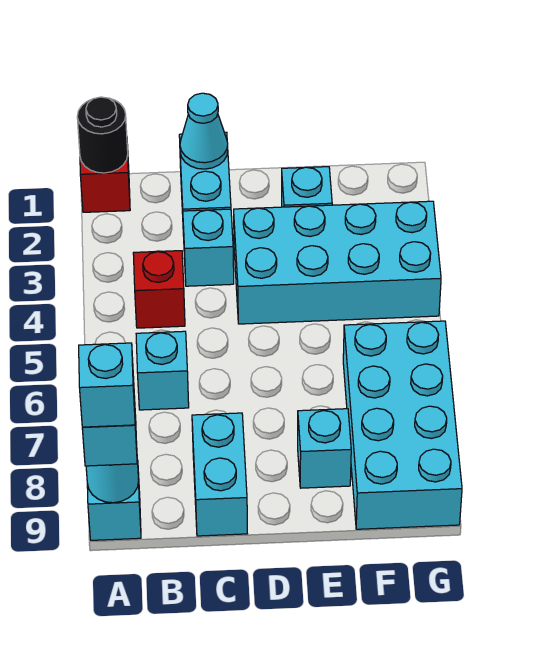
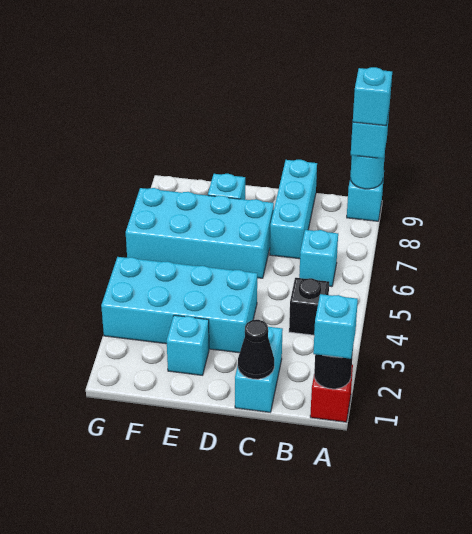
red 1x1 brick [133,251,185,328] -> black 1x1 brick [289,278,329,335]
cyan 1x1 cone [180,93,228,169] -> black 1x1 cone [238,320,274,379]
cyan 1x1 brick [183,209,234,286] -> cyan 1x1 brick moved to [313,294,358,359]
cyan 1x2 brick [192,413,247,536] -> cyan 1x3 brick [270,160,317,259]
cyan 2x4 brick [343,321,462,529] -> cyan 2x4 brick turned to [126,188,274,278]

